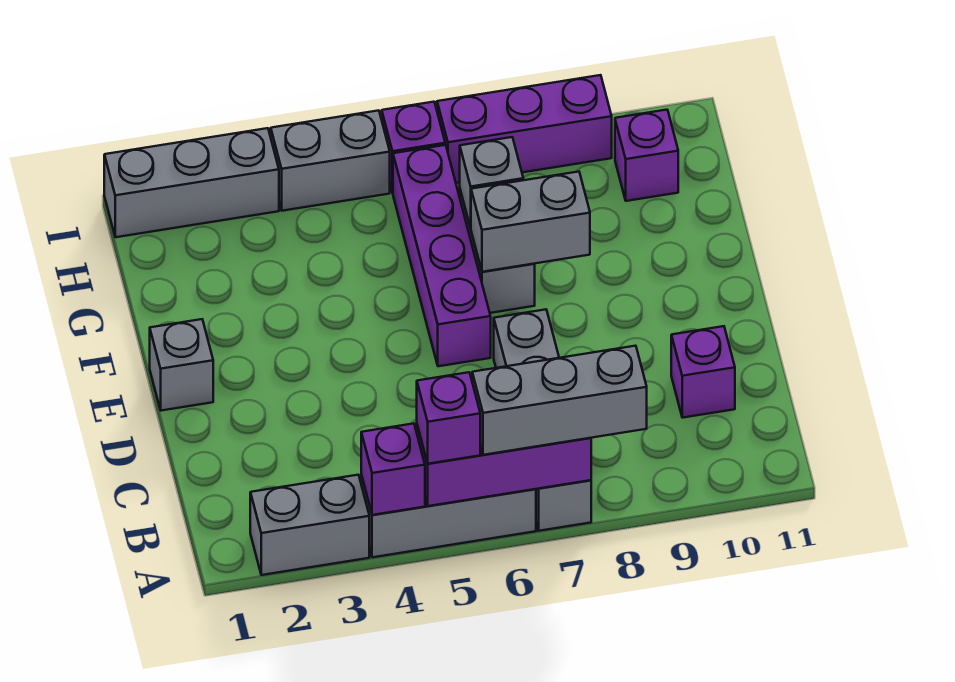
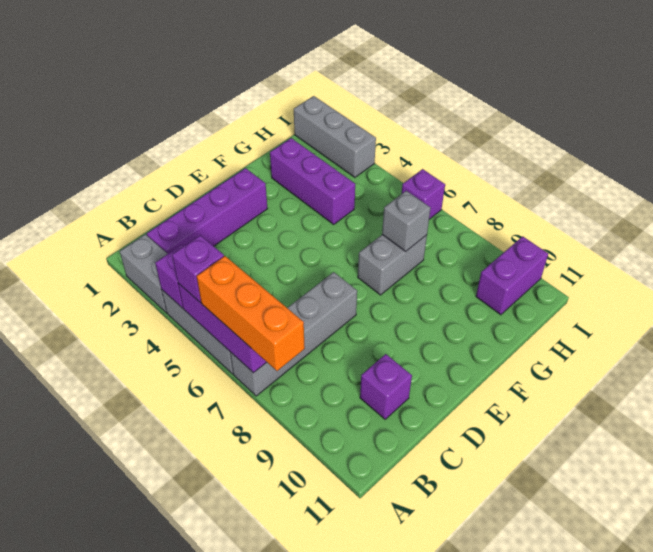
grey 1x3 brick [472,346,647,455] -> orange 1x3 brick [197,256,305,371]
grey 1x1 brick [150,319,213,411] -> none
purple 1x4 brick [393,145,491,366] -> purple 1x4 brick moved to [147,168,267,254]
grey 1x2 brick [471,172,590,272] -> none
purple 1x1 brick [615,110,678,201] -> purple 1x2 brick [476,236,548,315]
grey 1x2 brick [271,110,390,211] -> none
purple 1x3 brick [437,75,612,183] -> purple 1x3 brick moved to [270,138,355,224]

